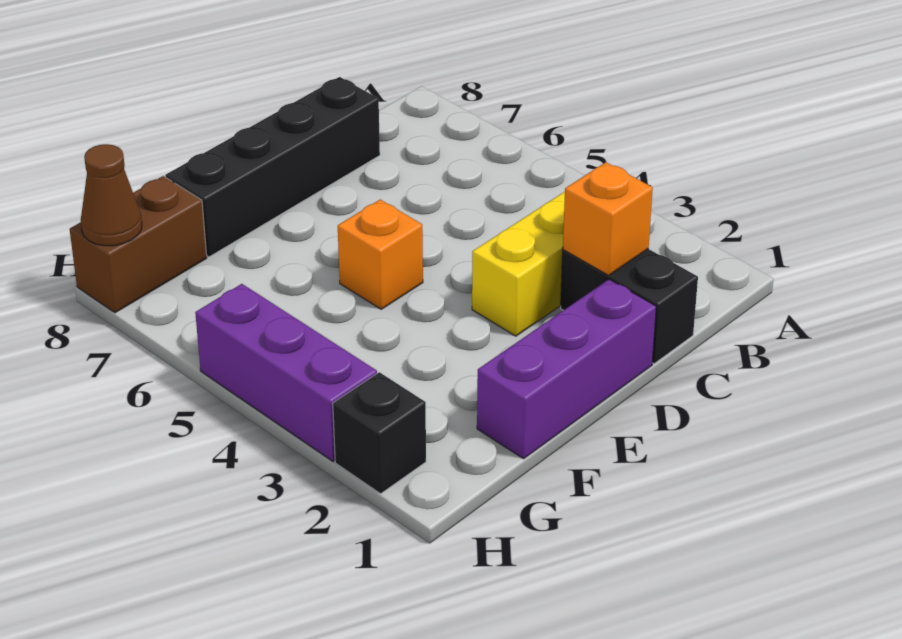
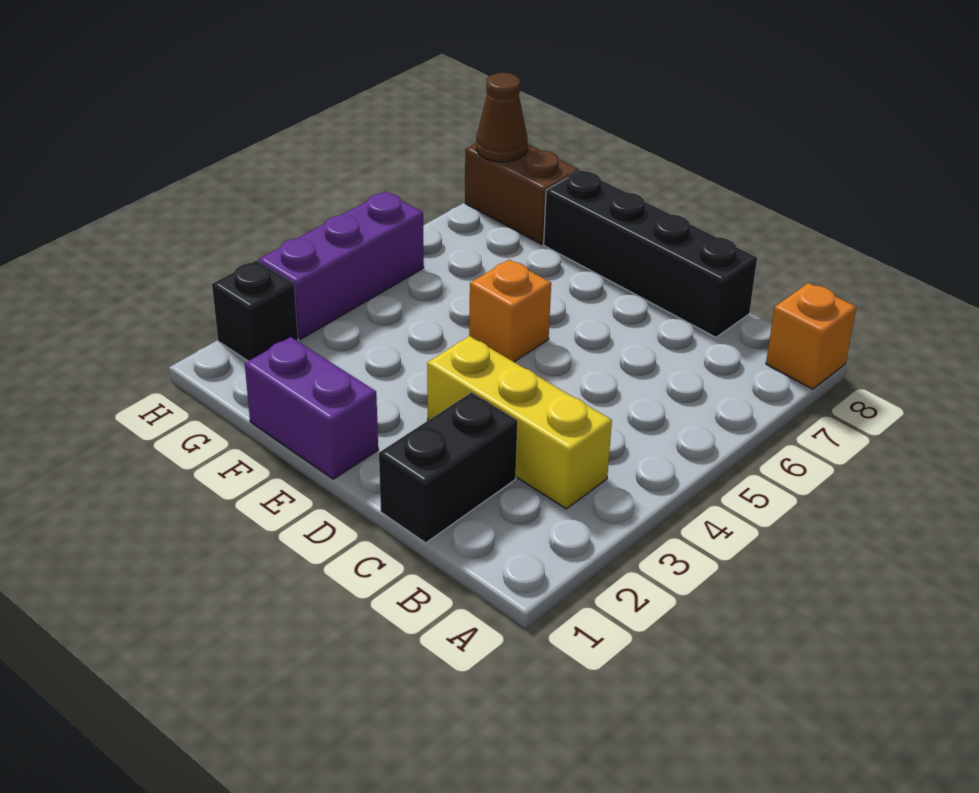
orange 1x1 brick [563,162,653,275] -> orange 1x1 brick moved to [766,283,856,389]
purple 1x3 brick [477,279,656,459] -> purple 1x2 brick [245,337,378,479]

